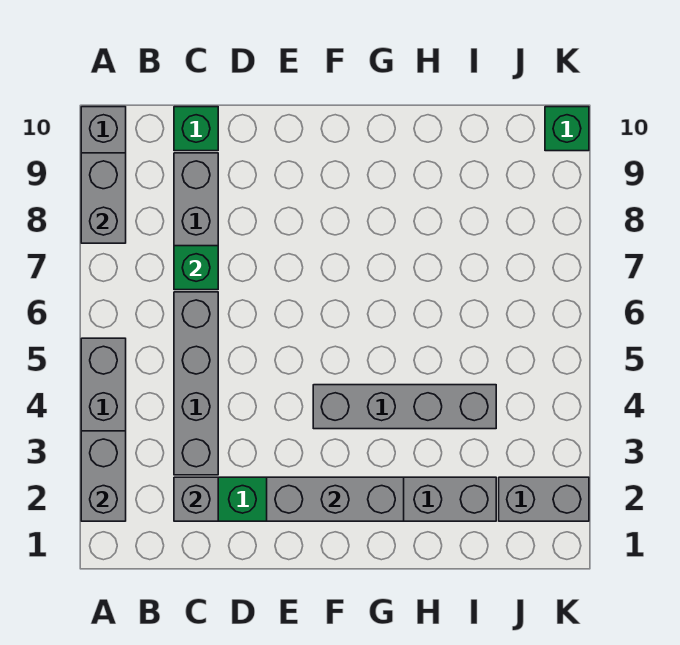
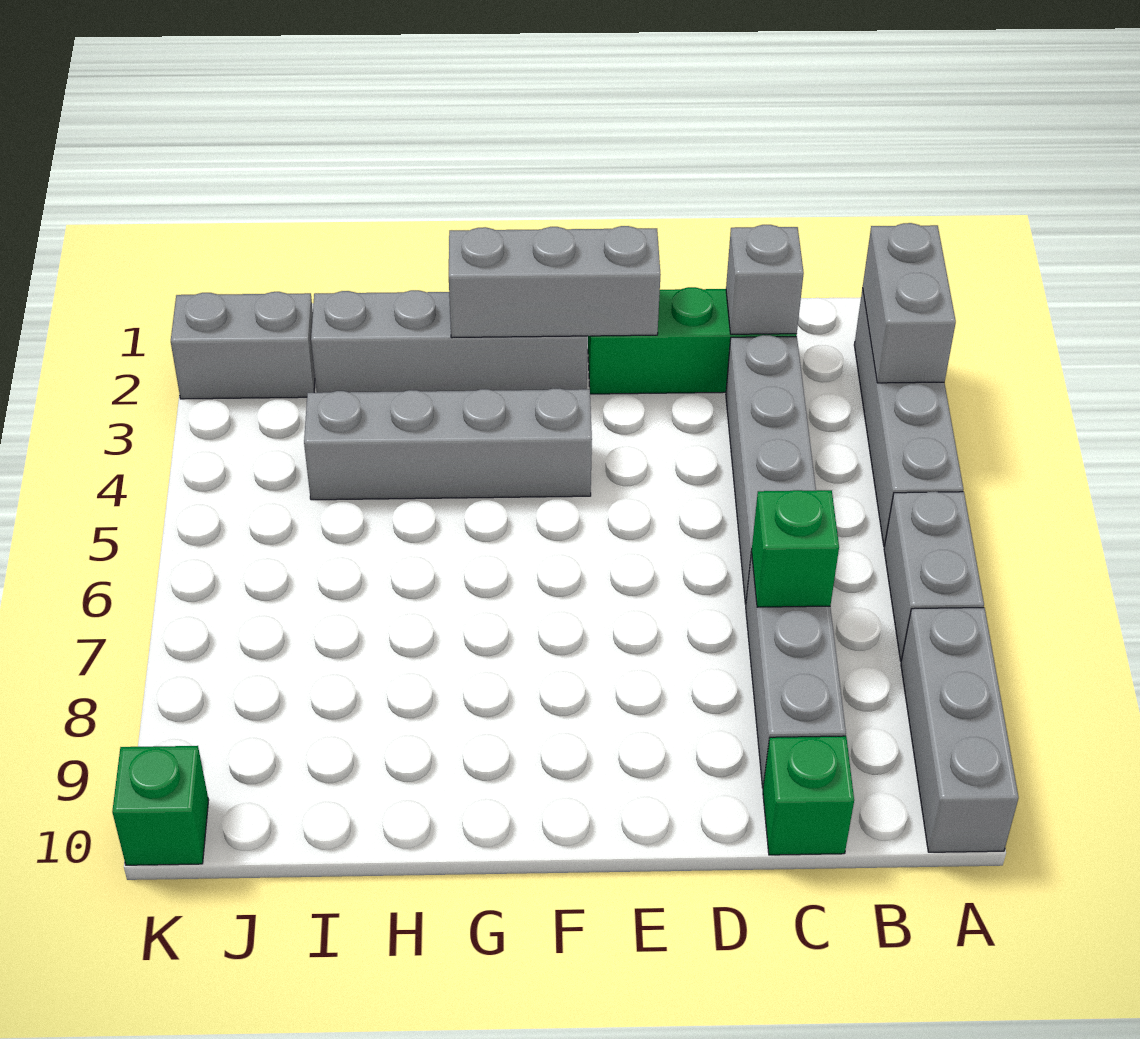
grey 1x2 brick [81,153,126,243] -> grey 1x2 brick moved to [884,492,984,661]

